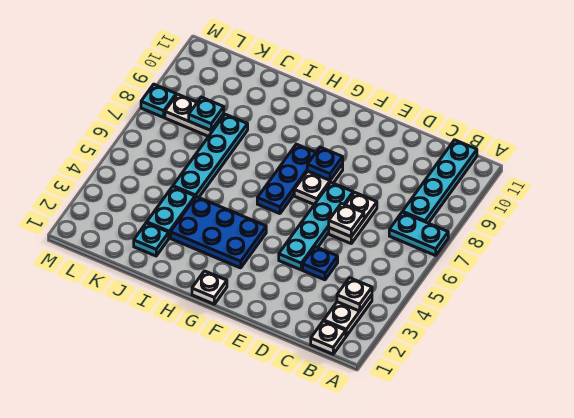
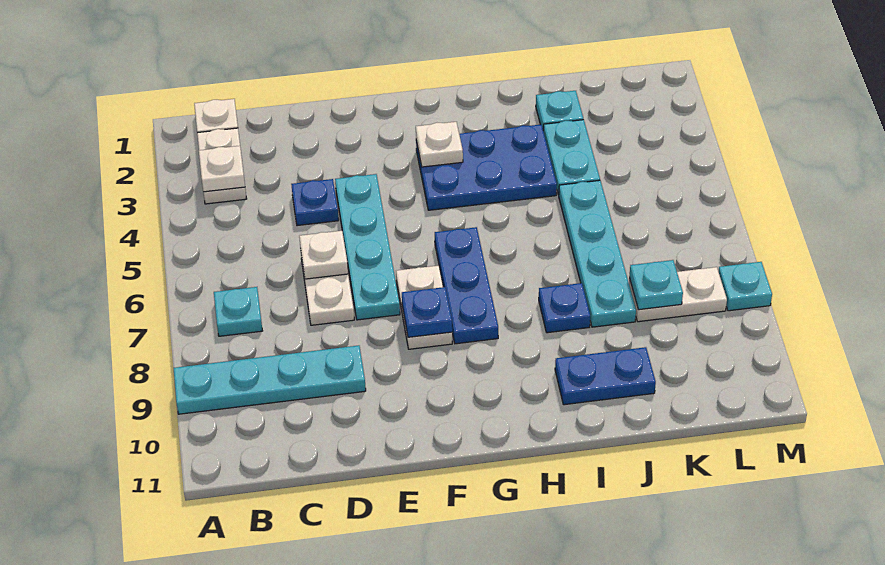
cyan 1x2 plate [389,212,448,255] -> cyan 1x1 plate [214,287,262,336]
cyan 1x4 plate [403,140,477,223] -> cyan 1x4 plate turned to [173,345,366,414]
white 1x1 plate [192,271,227,304] -> white 1x1 plate moved to [416,122,463,167]
none -> blue 1x1 plate [539,283,590,333]
none -> blue 1x2 plate [555,347,656,405]

